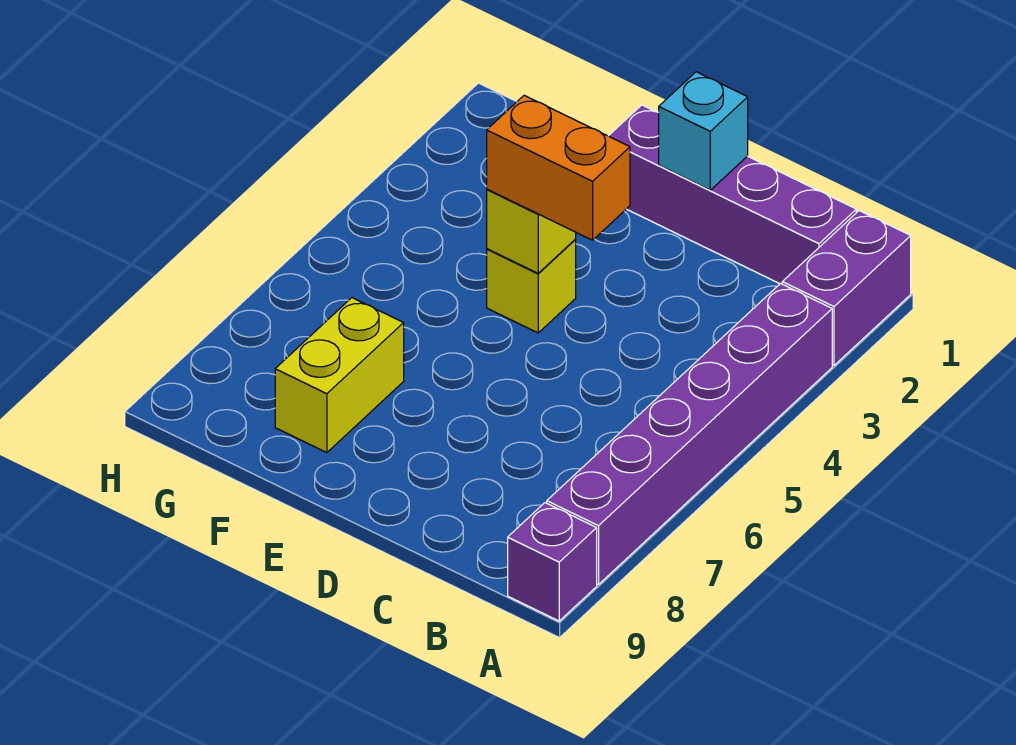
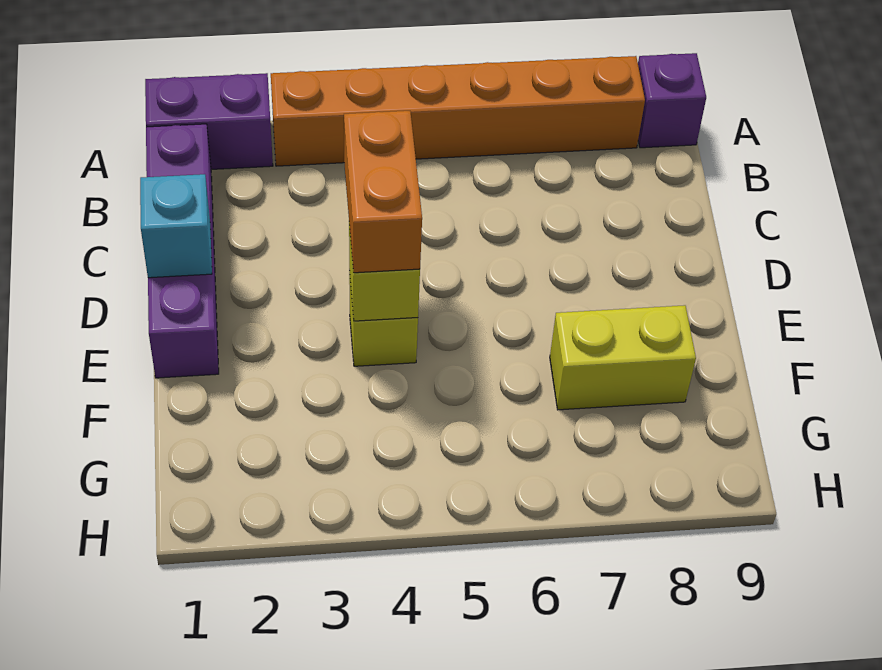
purple 1x6 brick [547,284,832,585] -> orange 1x6 brick [271,56,645,166]

